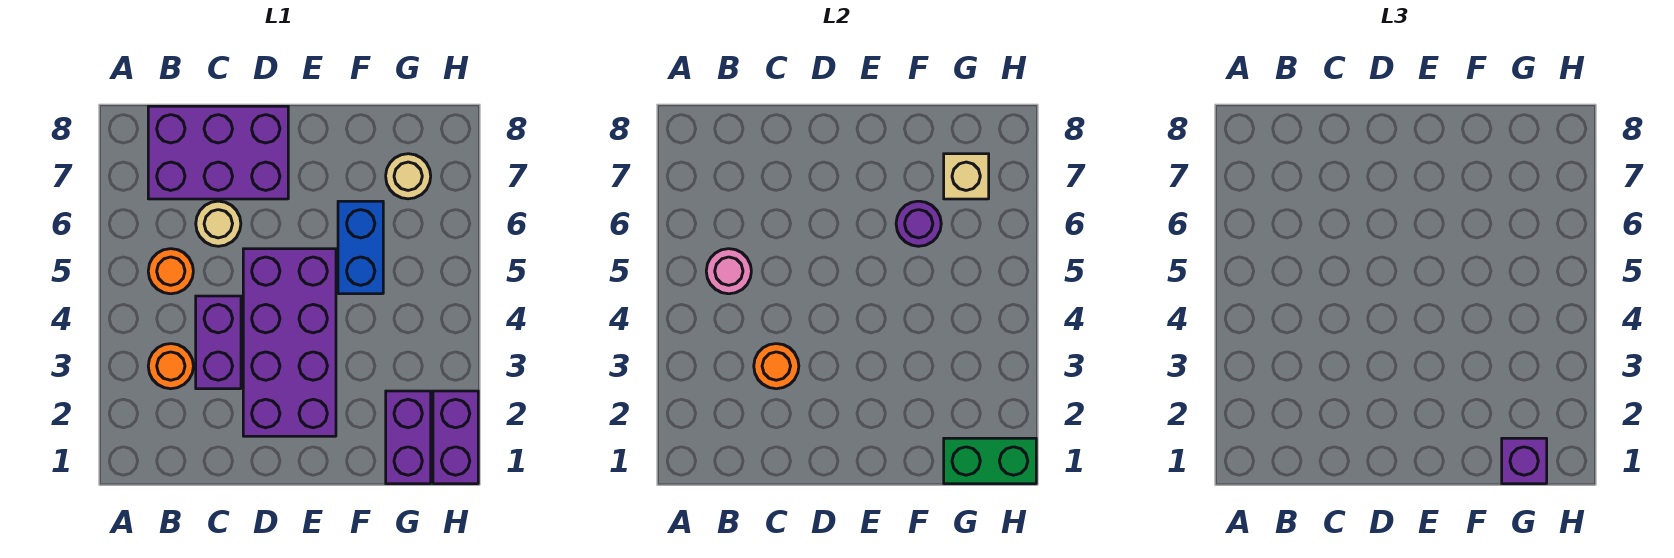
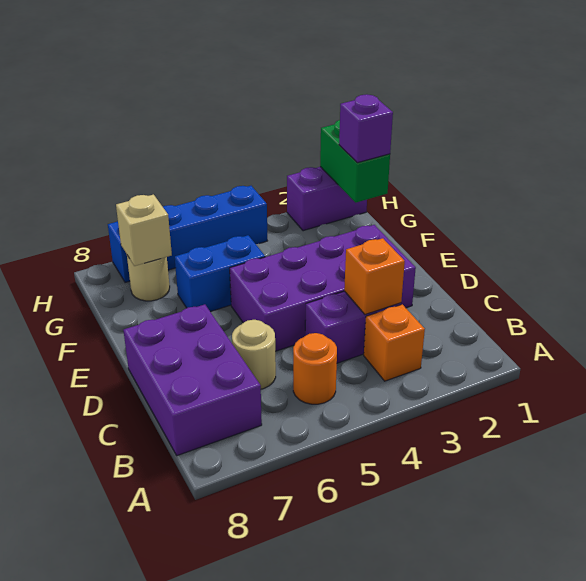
orange 1x1 round brick [148,344,193,389] -> orange 1x1 brick [364,304,425,381]
pink 1x1 round brick [706,249,751,294] -> none
orange 1x1 round brick [754,344,799,389] -> orange 1x1 brick [344,238,405,314]
purple 1x1 round brick [896,201,941,246] -> none
purple 1x2 brick [386,391,431,484] -> none
none -> blue 1x4 brick [108,186,267,283]

